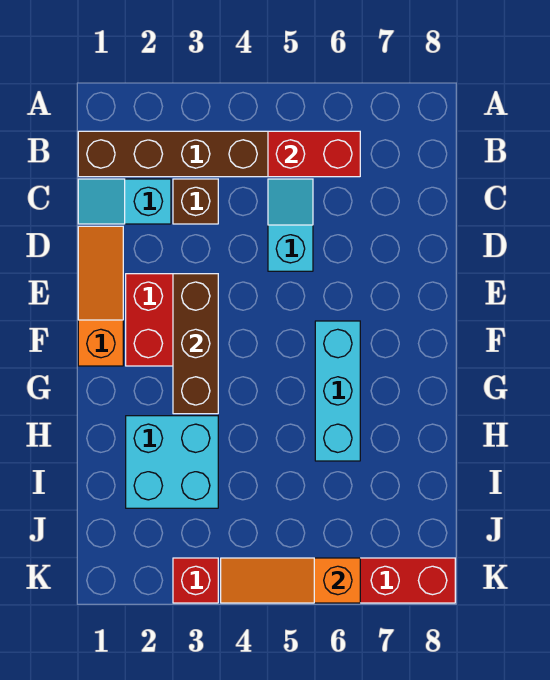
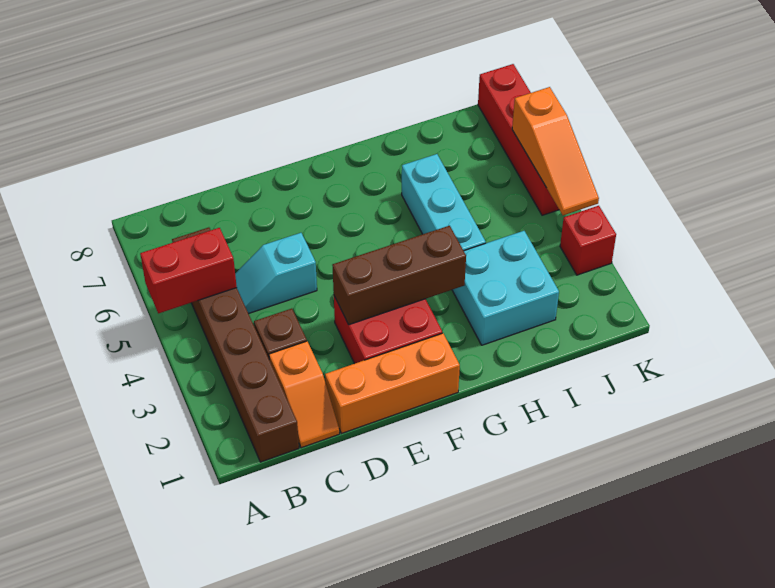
red 1x2 brick [268,131,360,177] -> red 1x2 brick turned to [140,228,237,313]
cyan 1x2 slope [78,179,171,224] -> orange 1x2 slope [269,341,339,448]
orange 1x3 slope [78,226,123,366] -> orange 1x3 brick [325,333,460,433]
cyan 1x3 brick [315,321,360,461] -> cyan 1x3 brick turned to [402,154,486,251]

